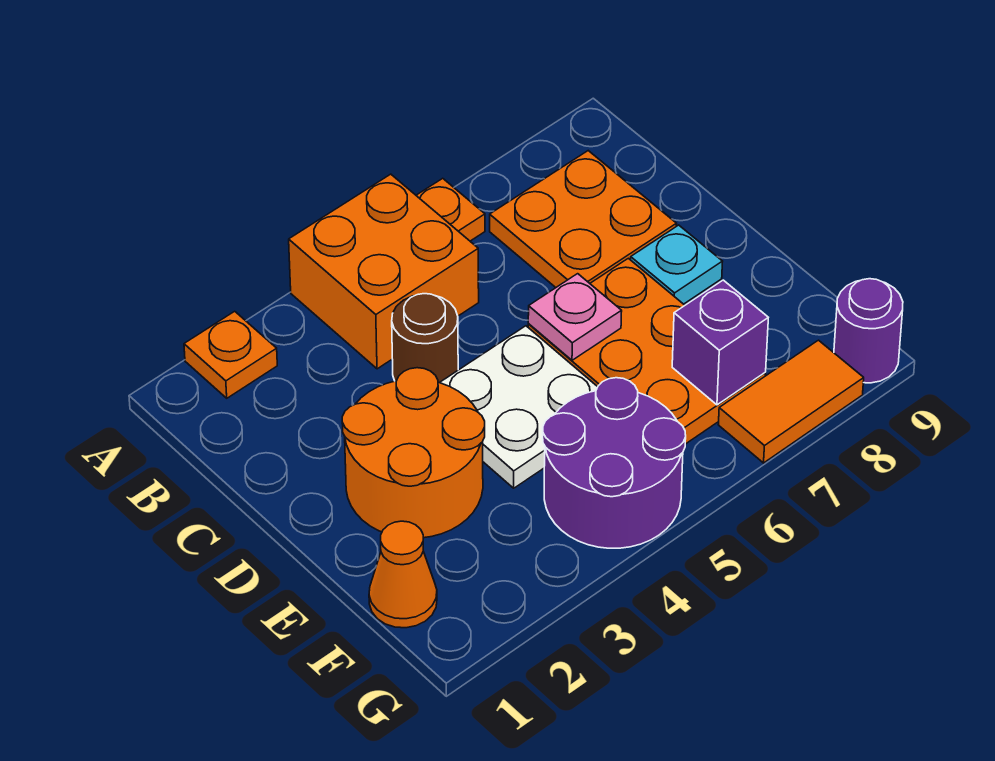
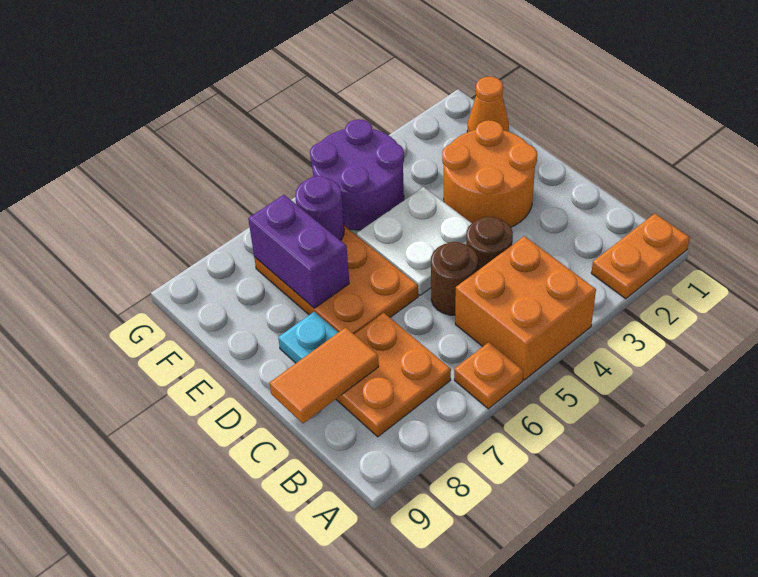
orange 1x1 plate [184,311,277,398] -> orange 1x2 plate [591,214,690,299]
none -> brown 1x1 round brick [431,242,478,315]
pink 1x1 plate [528,274,622,360] -> none
purple 1x1 brick [672,280,768,405] -> purple 1x2 brick [248,195,349,308]
orange 1x2 tile [718,340,864,463] -> orange 1x2 tile moved to [270,327,379,423]
purple 1x1 round brick [834,279,903,383] -> purple 1x1 round brick moved to [295,176,344,241]

